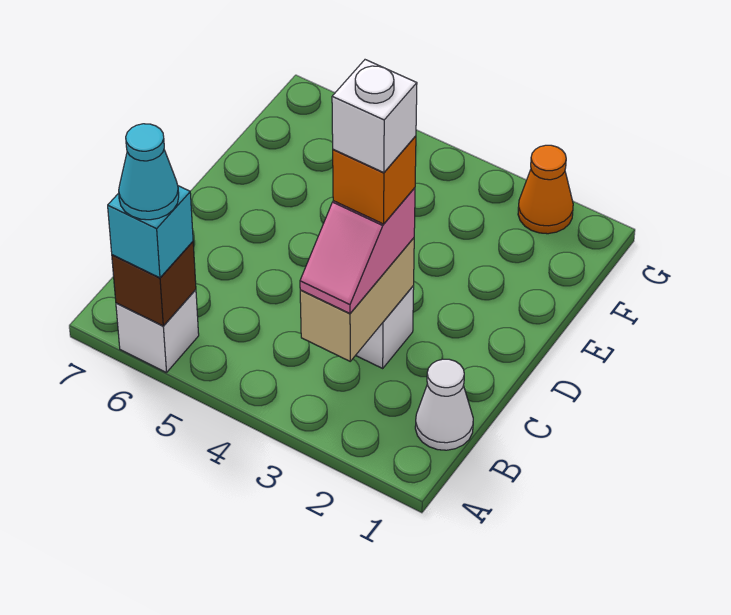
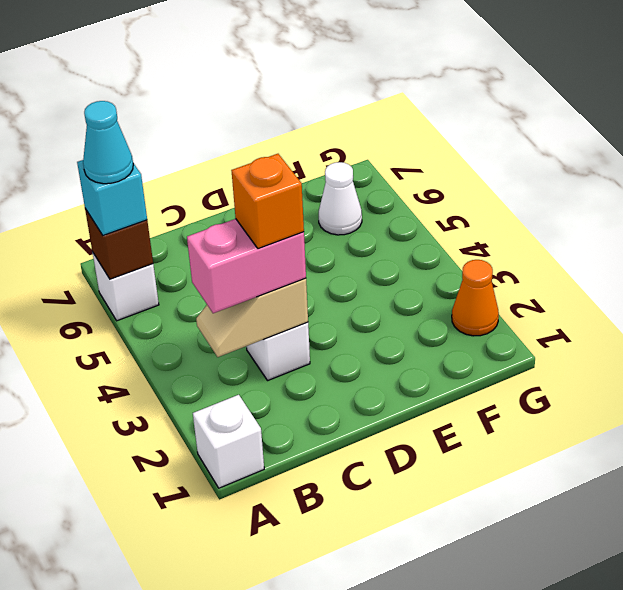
white 1x1 cone [415,359,473,450] -> white 1x1 cone moved to [319,162,362,235]
tan 1x2 brick [300,238,414,361] -> tan 1x2 slope [196,278,308,357]
pink 1x2 slope [300,188,415,313] -> pink 1x2 brick [187,219,306,313]
white 1x1 brick [332,60,417,173] -> white 1x1 brick moved to [193,395,264,488]

